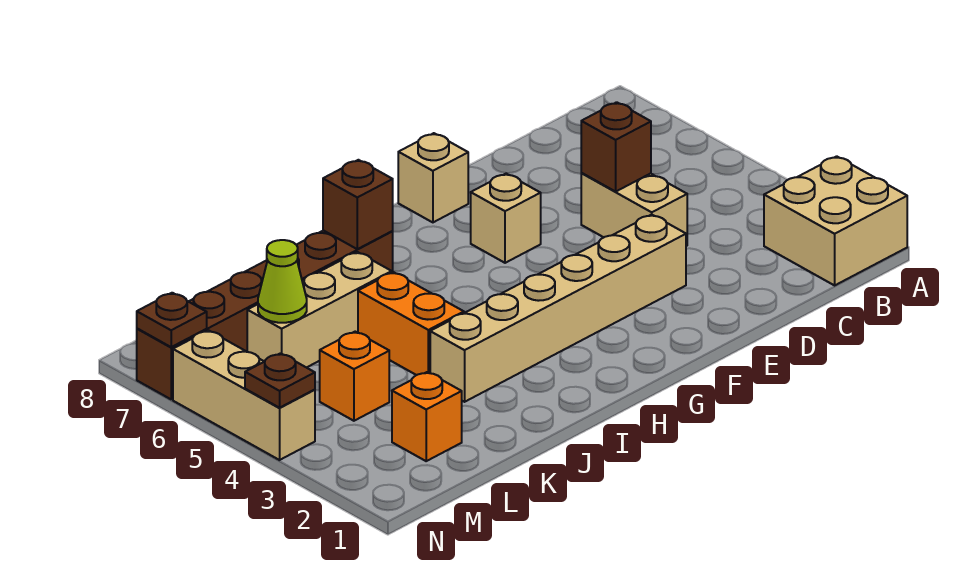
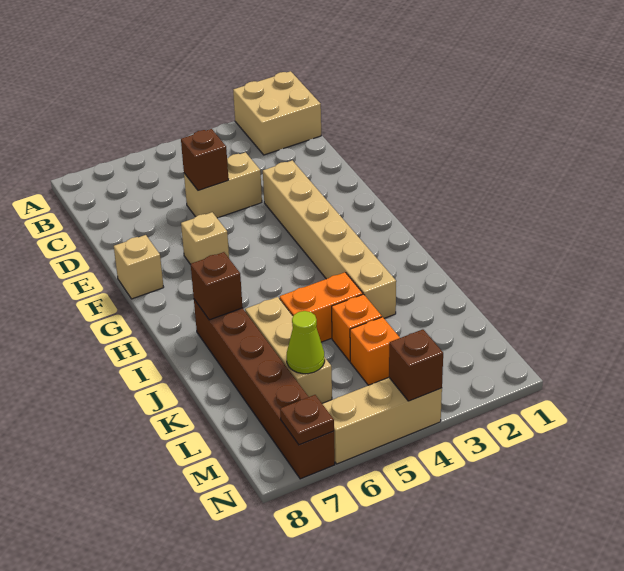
orange 1x1 brick [392,372,462,461] -> orange 1x1 brick moved to [332,294,382,361]
brown 1x1 plate [245,353,315,408] -> brown 1x1 brick [389,329,443,401]

